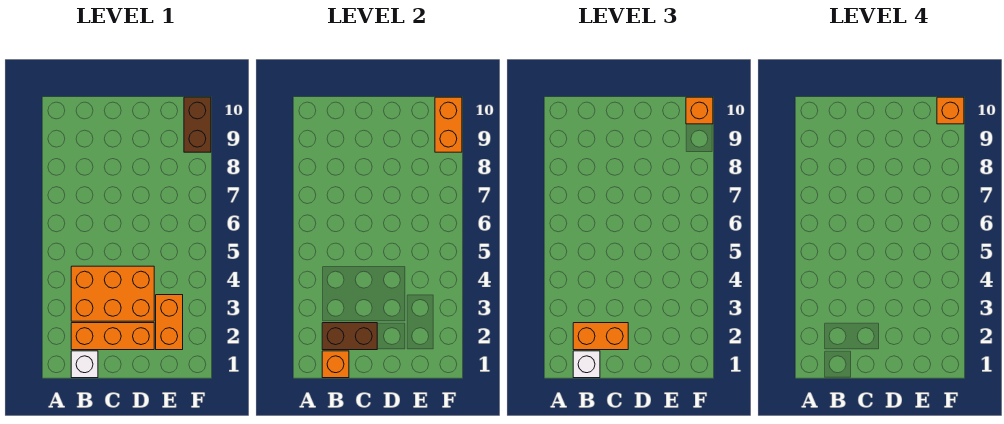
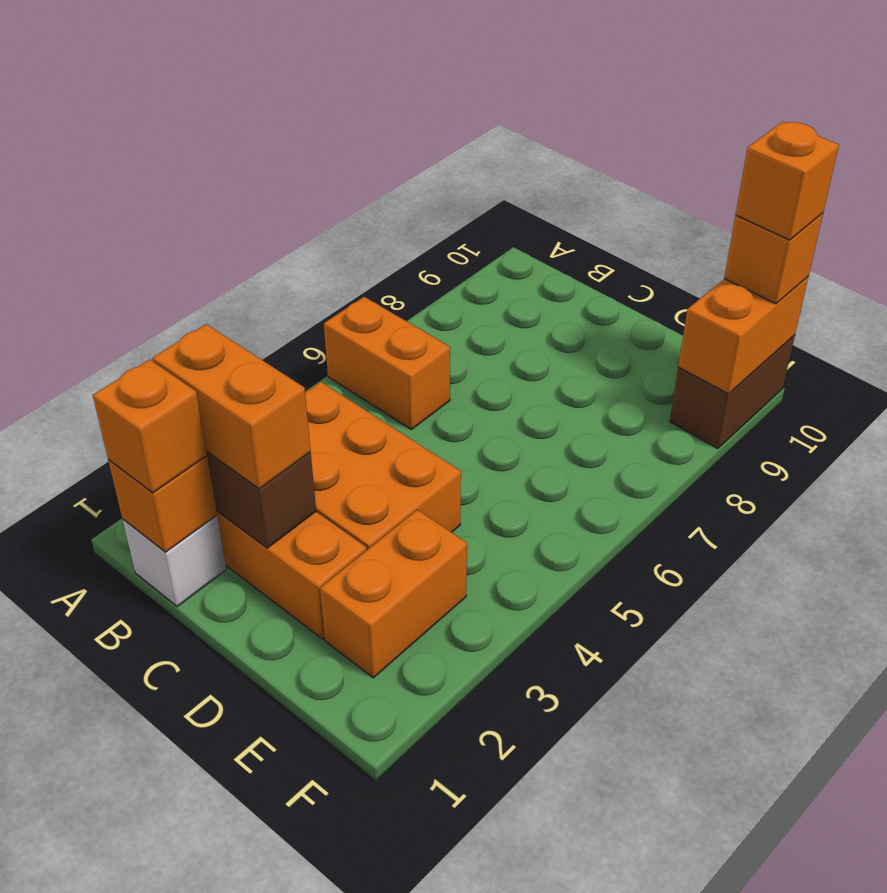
none -> orange 1x2 brick [324,297,450,429]
white 1x1 brick [573,351,600,378] -> orange 1x1 brick [93,360,207,493]

